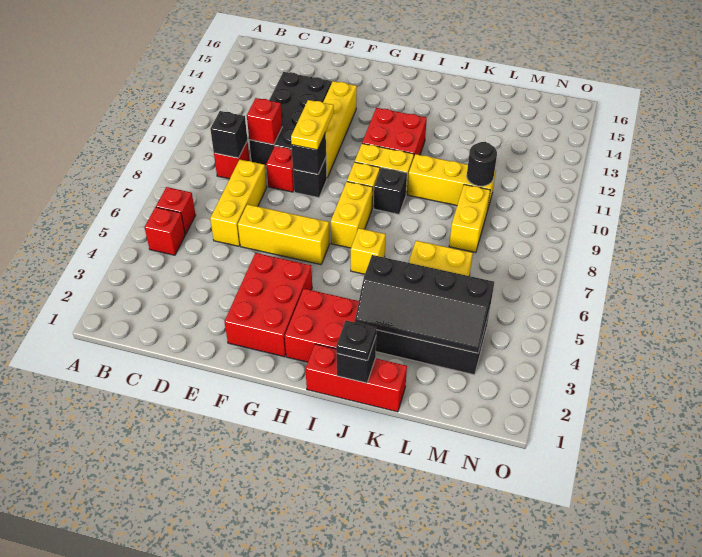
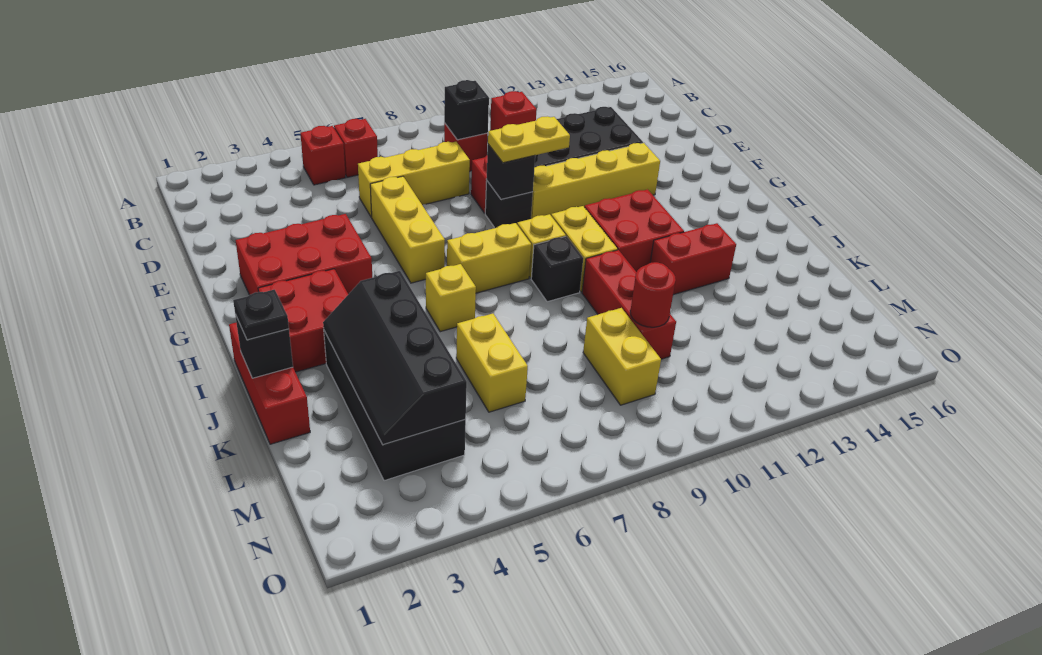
yellow 1x3 brick [407,154,496,211] -> red 1x3 brick [582,250,676,359]
none -> red 1x2 brick [650,223,736,295]
yellow 1x2 brick [449,185,490,253] -> yellow 1x2 brick turned to [583,308,661,405]
black 1x1 round brick [467,142,497,186] -> red 1x1 round brick [630,262,676,327]

